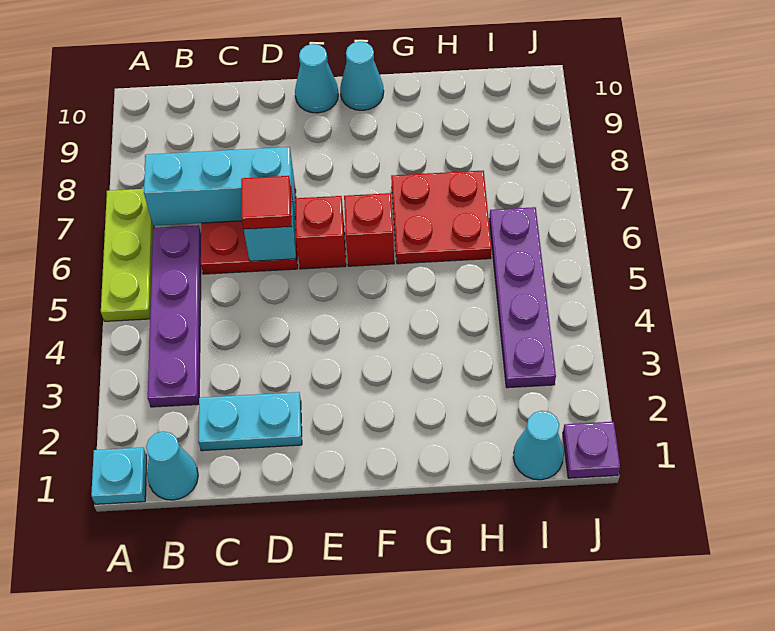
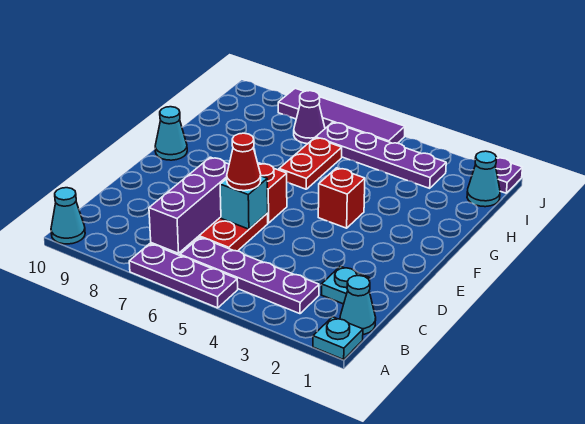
lime 1x3 plate [101,189,154,321] -> purple 1x3 plate [129,244,238,308]
cyan 1x3 brick [144,147,295,226] -> purple 1x3 brick [149,157,229,253]
cyan 1x2 plate [198,392,302,451] -> cyan 1x1 plate [321,266,370,304]
red 1x1 tile [241,176,292,229] -> red 1x1 cone [227,133,261,191]
cyan 1x1 cone [295,44,338,113] -> cyan 1x1 cone moved to [51,188,85,244]
red 1x1 brick [344,193,394,266] -> red 1x1 brick moved to [318,168,365,228]
red 2x2 plate [391,171,492,264] -> red 1x2 plate [279,138,342,189]
none -> purple 1x1 cone [294,91,325,144]
none -> purple 1x4 tile [278,88,405,143]

